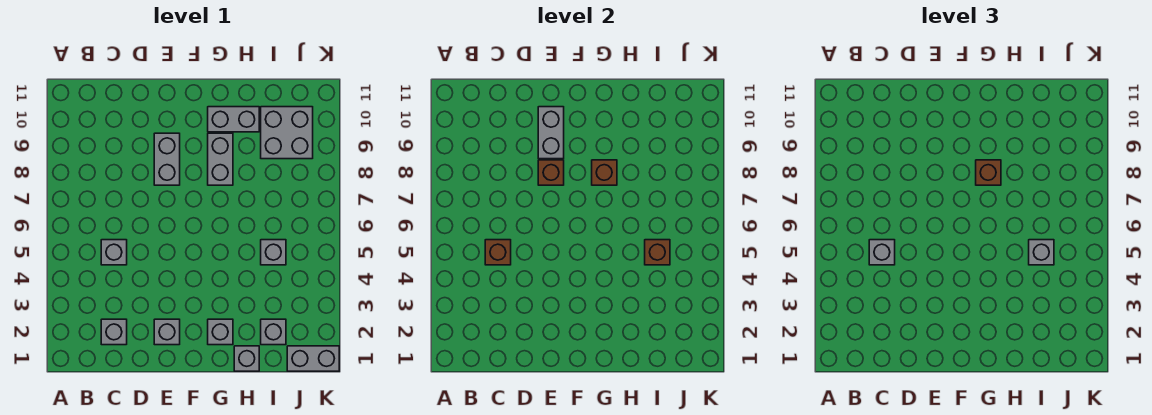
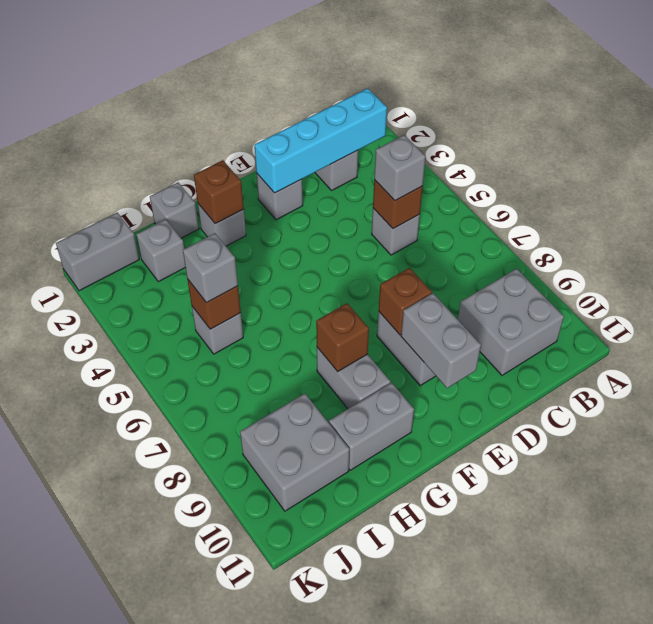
none -> cyan 1x4 brick [255,88,387,193]
none -> grey 2x2 brick [458,269,564,375]
brown 1x1 brick [976,160,1001,185] -> brown 1x1 brick moved to [194,160,244,224]

